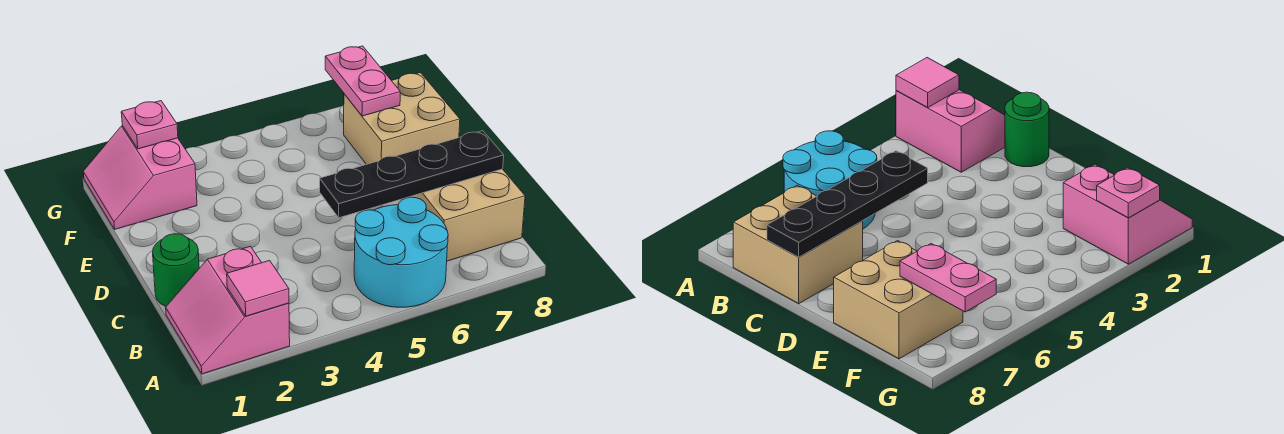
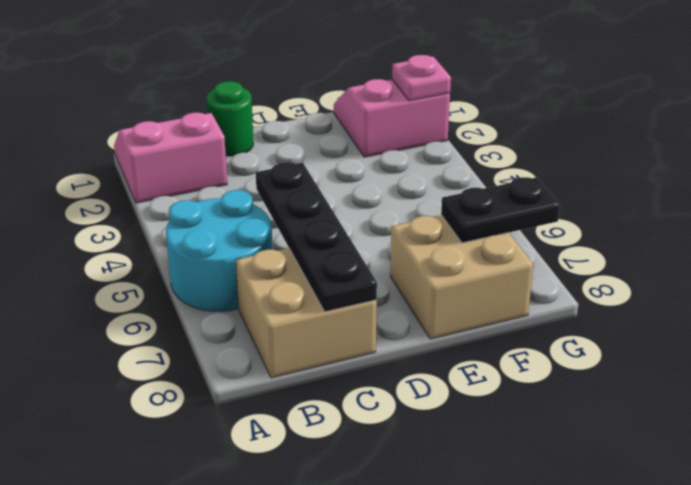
pink 1x1 tile [227,261,289,316] -> none
pink 1x2 plate [325,46,400,116] -> black 1x2 plate [441,177,560,243]

